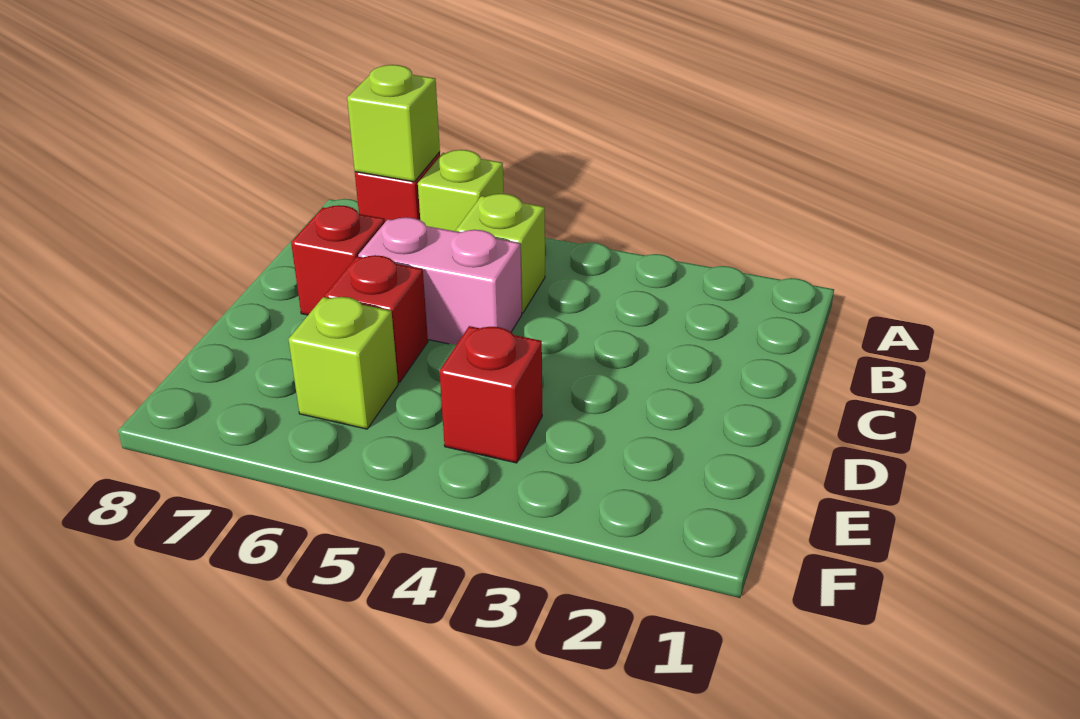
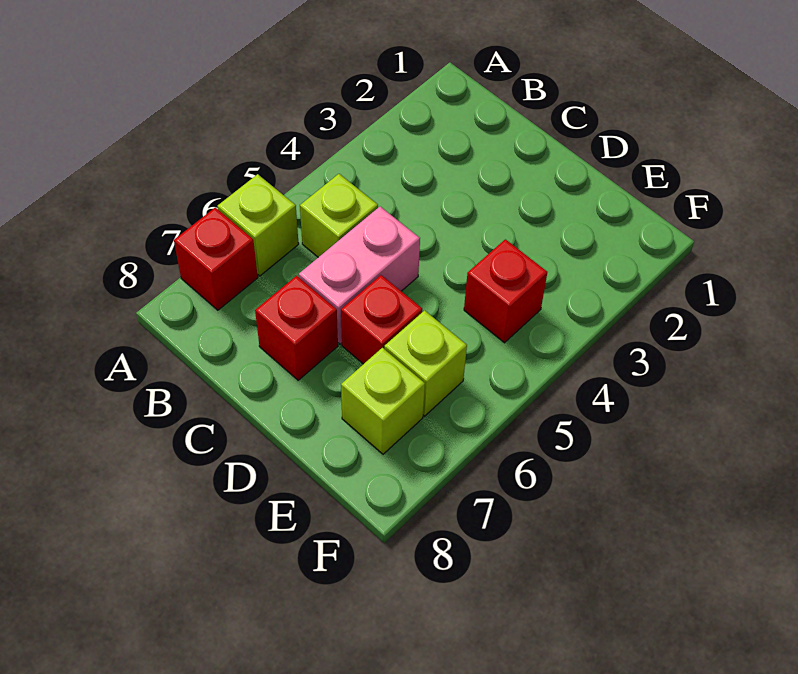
lime 1x1 brick [347,65,440,182] -> lime 1x1 brick moved to [341,348,425,454]

